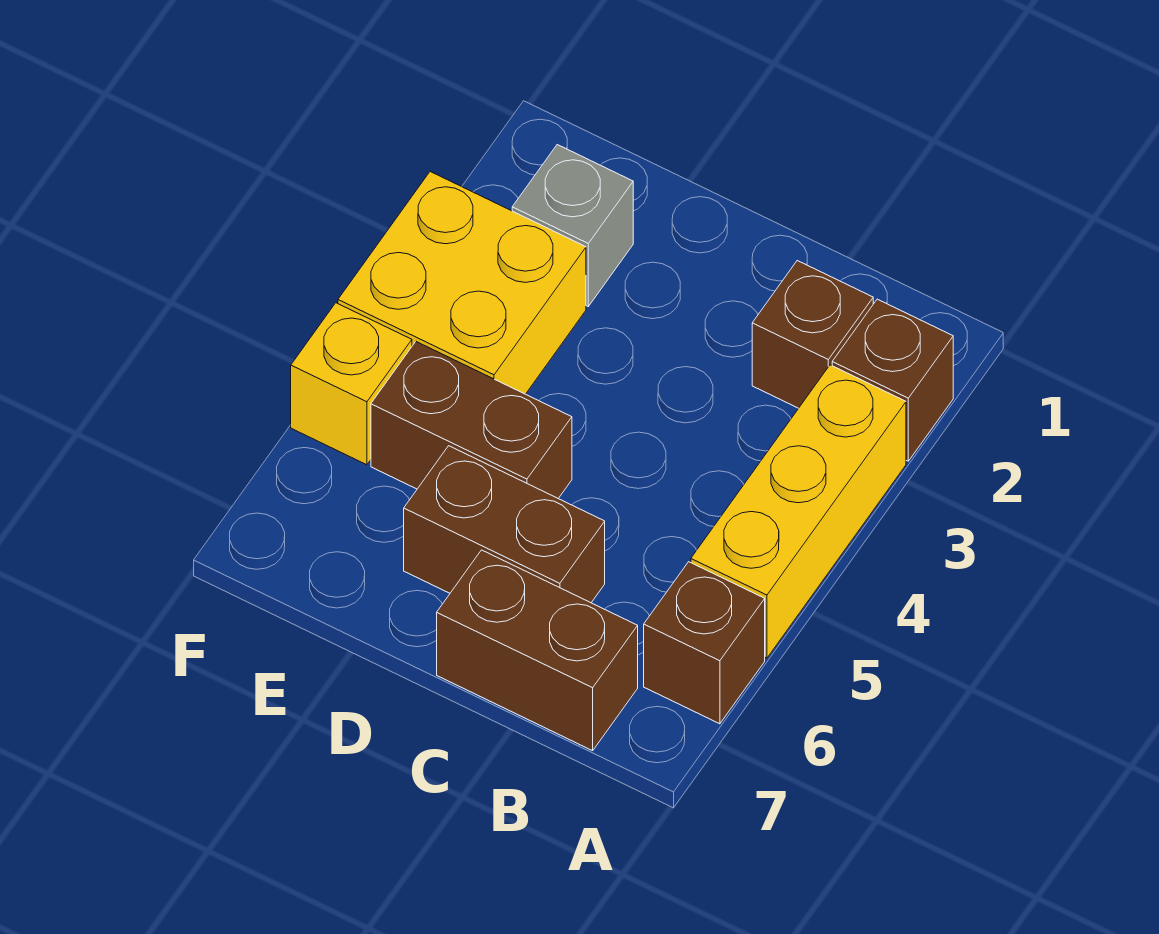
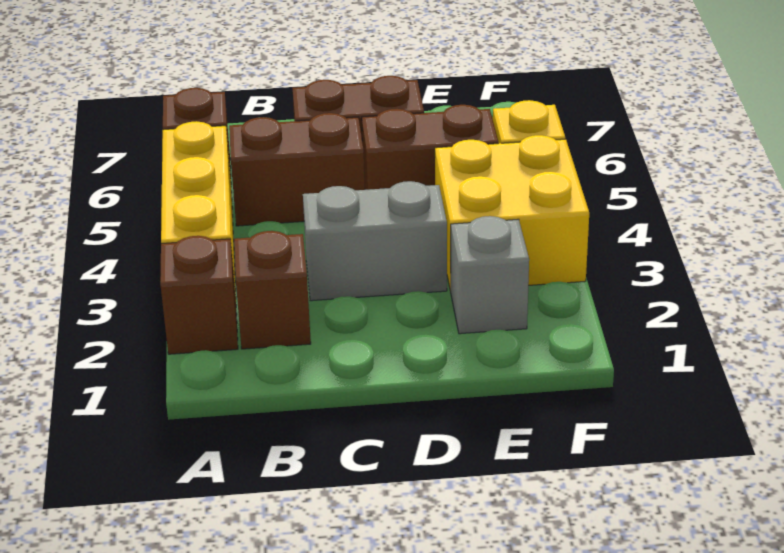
brown 1x2 brick [437,550,638,751] -> brown 1x2 brick moved to [229,113,365,226]
none -> grey 1x2 brick [303,181,447,301]

